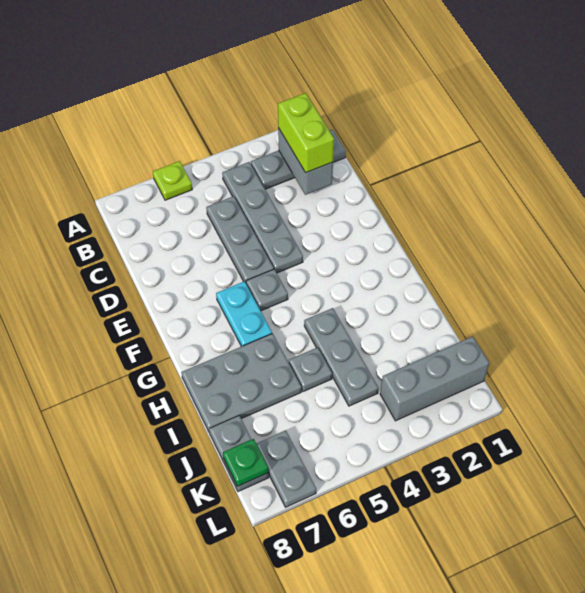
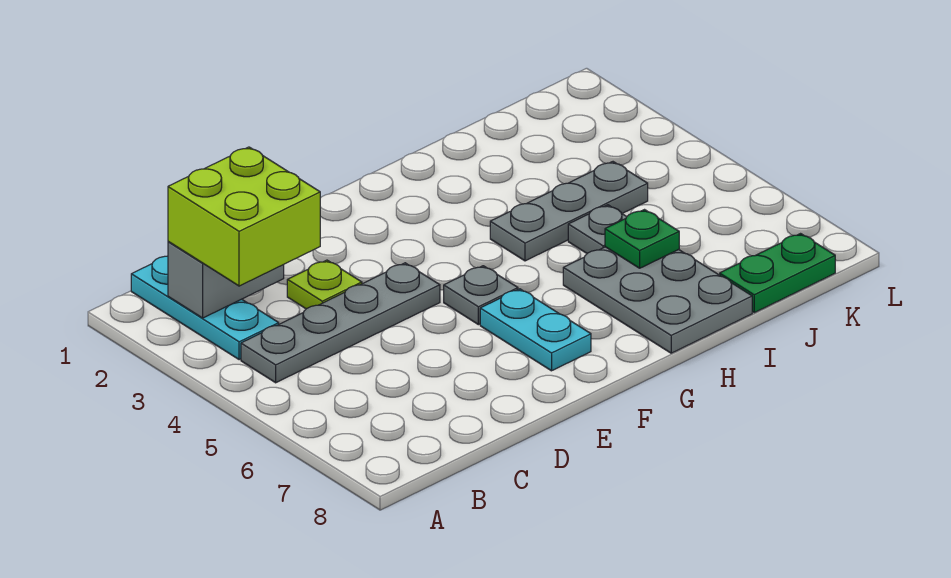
lime 1x1 plate [153,161,192,200] -> lime 1x1 plate moved to [287,260,362,309]
grey 1x3 plate [251,130,346,189] -> cyan 1x3 plate [131,256,279,360]
lime 1x2 brick [278,93,334,173] -> lime 2x2 brick [168,147,320,286]
grey 1x3 plate [206,196,274,283] -> none
cyan 1x2 plate [216,281,272,347] -> cyan 1x2 plate turned to [480,289,591,371]
grey 1x2 plate [209,416,269,492] -> green 1x2 plate [720,234,835,313]
grey 1x3 brick [380,337,489,421] -> none
grey 1x2 plate [256,431,316,507] -> none
green 1x1 plate [223,439,268,486] -> green 1x1 plate moved to [605,210,679,268]

